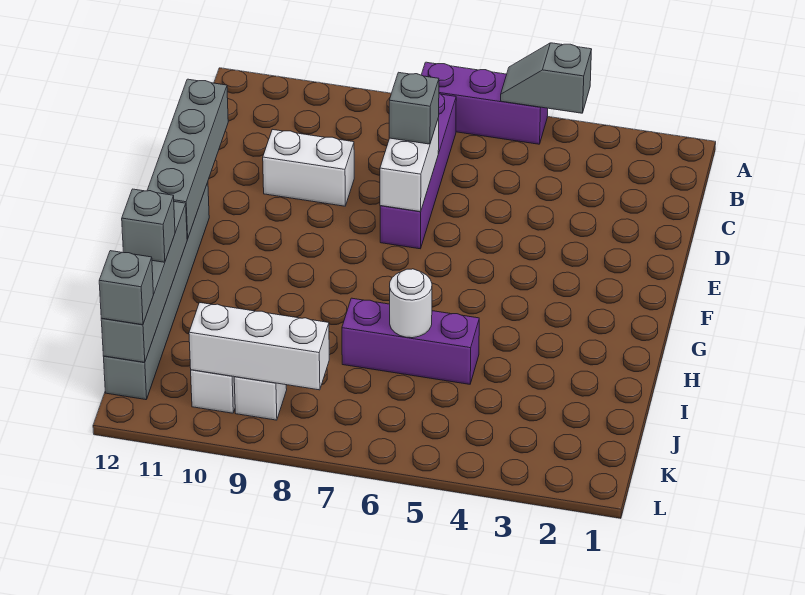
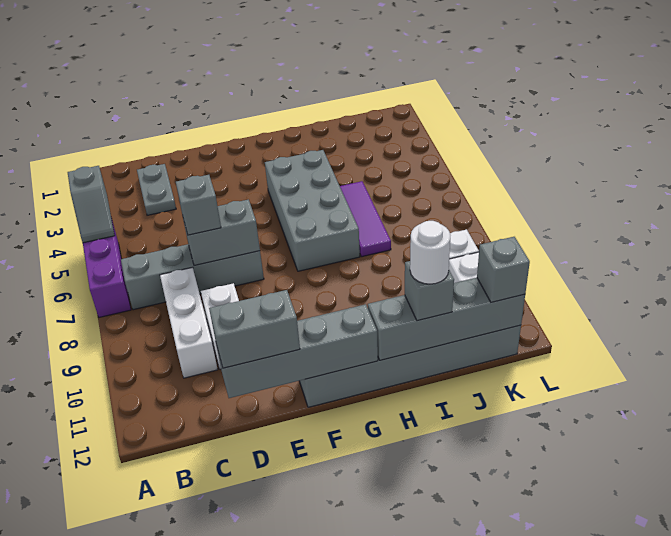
purple 1x4 brick [380,94,456,249] -> grey 1x4 brick [121,244,264,310]
none -> grey 1x2 plate [137,164,176,215]
white 1x2 brick [380,118,439,212] -> grey 1x2 brick [183,199,260,266]
none -> grey 1x2 brick [209,290,300,368]
none -> grey 2x4 brick [265,150,360,271]
purple 1x3 brick [342,298,479,384] -> purple 1x3 tile [340,181,391,257]
white 1x1 round brick [390,269,432,338] -> white 1x1 round brick moved to [410,221,450,284]
white 1x3 brick [189,303,329,390] -> white 1x3 brick moved to [160,267,218,378]

